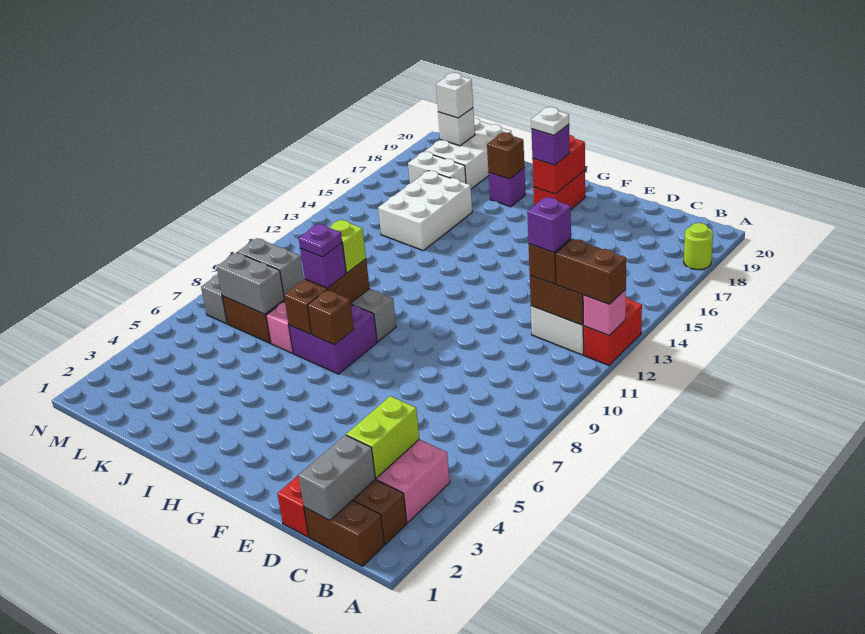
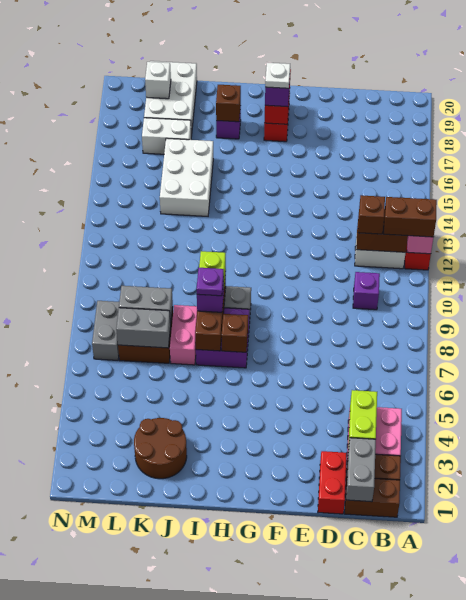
lime 1x1 round brick [684,223,713,270] -> none
purple 1x1 brick [527,197,571,253] -> purple 1x1 brick moved to [353,272,380,310]
none -> brown 2x2 round brick [134,418,187,479]
white 1x1 brick [436,73,473,118] -> none

